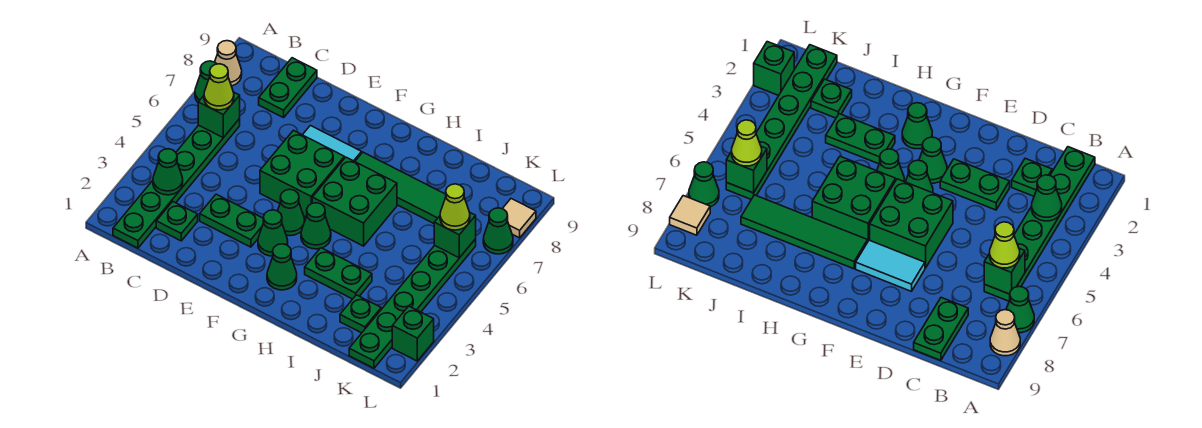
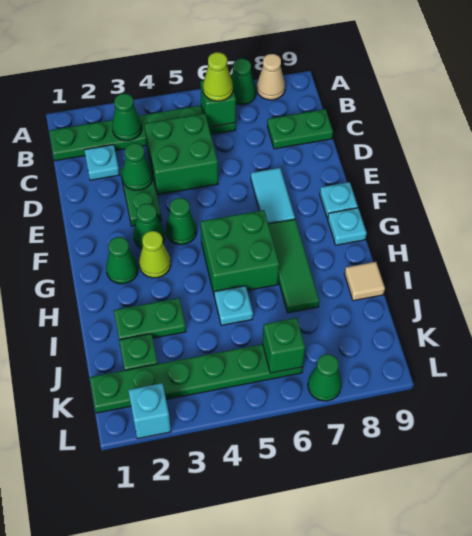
green 1x1 plate [156,202,198,241] -> cyan 1x1 plate [84,145,119,180]
green 2x2 brick [260,130,344,217] -> green 2x2 brick moved to [145,113,218,195]
none -> cyan 1x1 plate [320,182,358,219]
green 1x1 cone [301,203,331,249] -> green 1x1 cone moved to [122,143,153,190]
green 1x4 tile [355,152,446,223] -> green 1x3 tile [268,219,319,313]
none -> cyan 1x1 plate [328,208,367,245]
green 1x2 plate [305,248,372,299] -> green 1x2 plate turned to [114,298,186,340]
none -> cyan 1x1 plate [214,286,253,325]
lime 1x1 cone [440,184,470,230] -> lime 1x1 cone moved to [139,231,171,278]
green 1x1 brick [392,306,434,361] -> cyan 1x1 brick [128,383,171,439]
tan 1x1 tile [502,199,536,238] -> tan 1x1 tile moved to [344,262,385,301]

